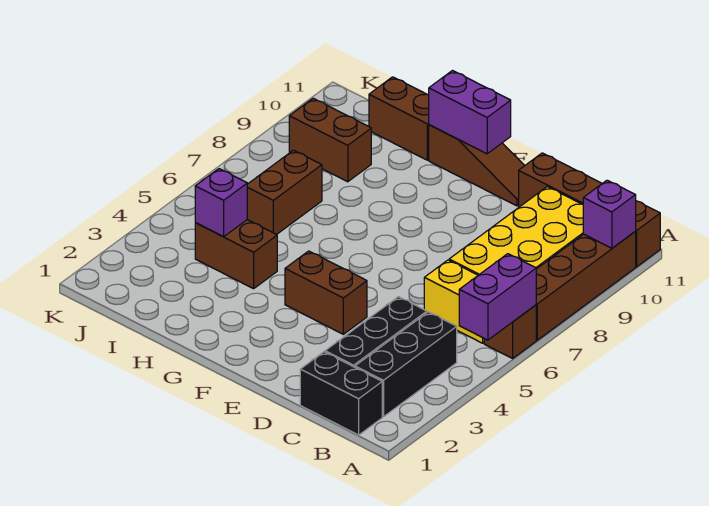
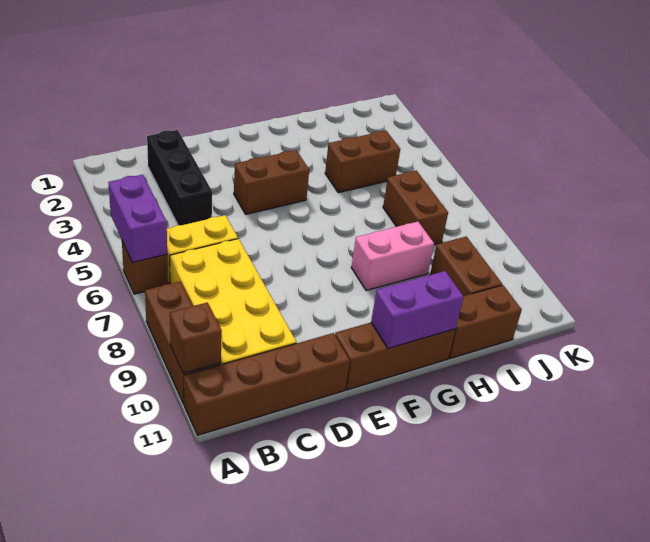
brown 1x4 brick [536,232,636,340] -> brown 1x3 brick [145,281,221,404]
purple 1x1 brick [583,180,636,248] -> brown 1x1 brick [170,302,222,373]
black 1x2 brick [300,352,382,435] -> none
black 1x3 brick [355,312,457,417] -> none
brown 1x3 slope [429,125,525,206] -> brown 1x3 brick [335,323,455,390]
none -> pink 1x2 brick [351,222,434,291]
purple 1x1 brick [195,169,247,237] -> none
brown 1x2 brick [289,98,371,182] -> brown 1x2 brick turned to [430,237,502,296]

